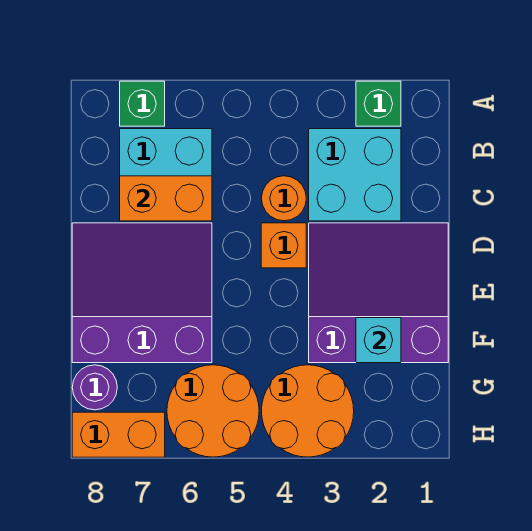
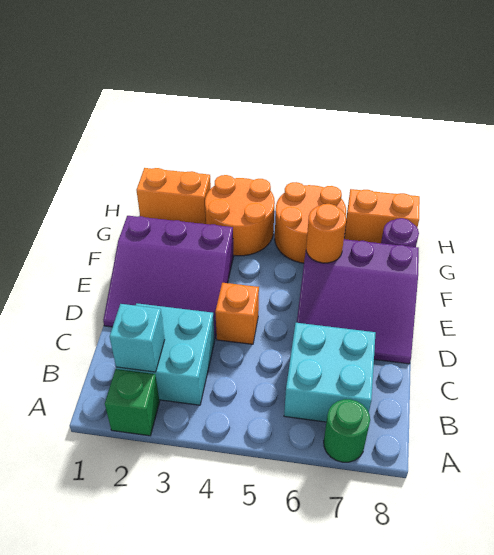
green 1x1 brick [120,81,165,126] -> green 1x1 round brick [324,399,370,462]
orange 1x1 round brick [261,176,306,221] -> orange 1x1 round brick moved to [306,204,346,263]
orange 1x2 brick [120,176,212,221] -> orange 1x2 brick moved to [136,168,211,224]
cyan 1x1 brick [356,318,401,363] -> cyan 1x1 brick moved to [110,304,165,372]

